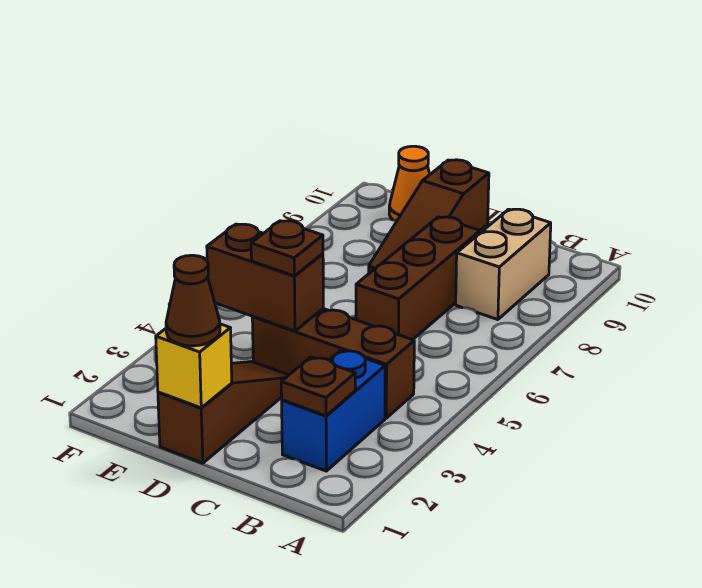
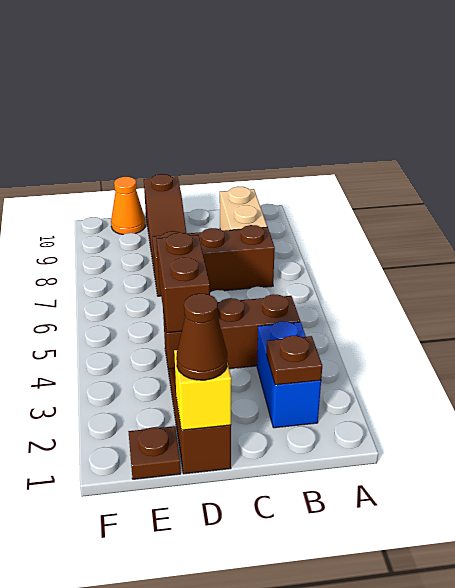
brown 1x3 brick [356,217,480,340] -> brown 1x3 brick turned to [152,225,275,296]
brown 1x2 brick [207,224,323,331] -> brown 1x2 brick turned to [157,233,210,333]
brown 1x1 plate [251,221,323,276] -> brown 1x1 plate moved to [128,426,181,479]

